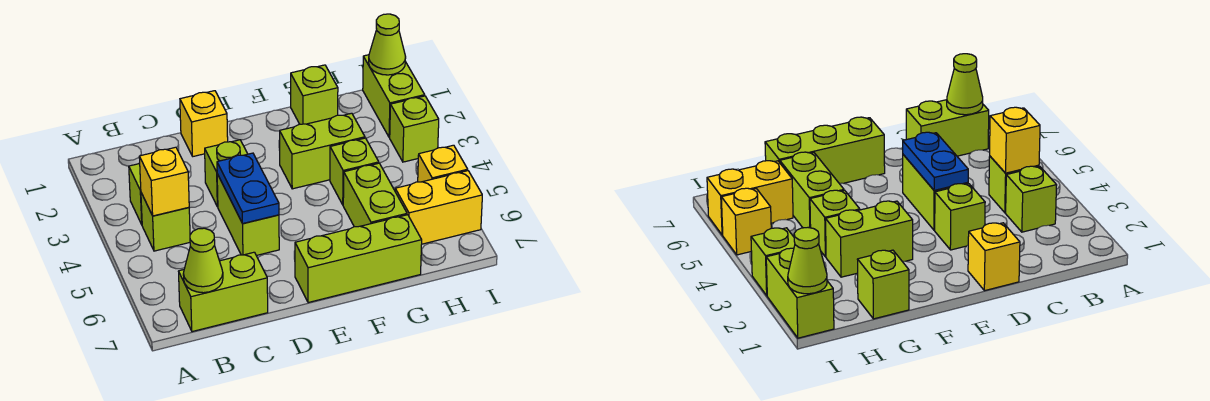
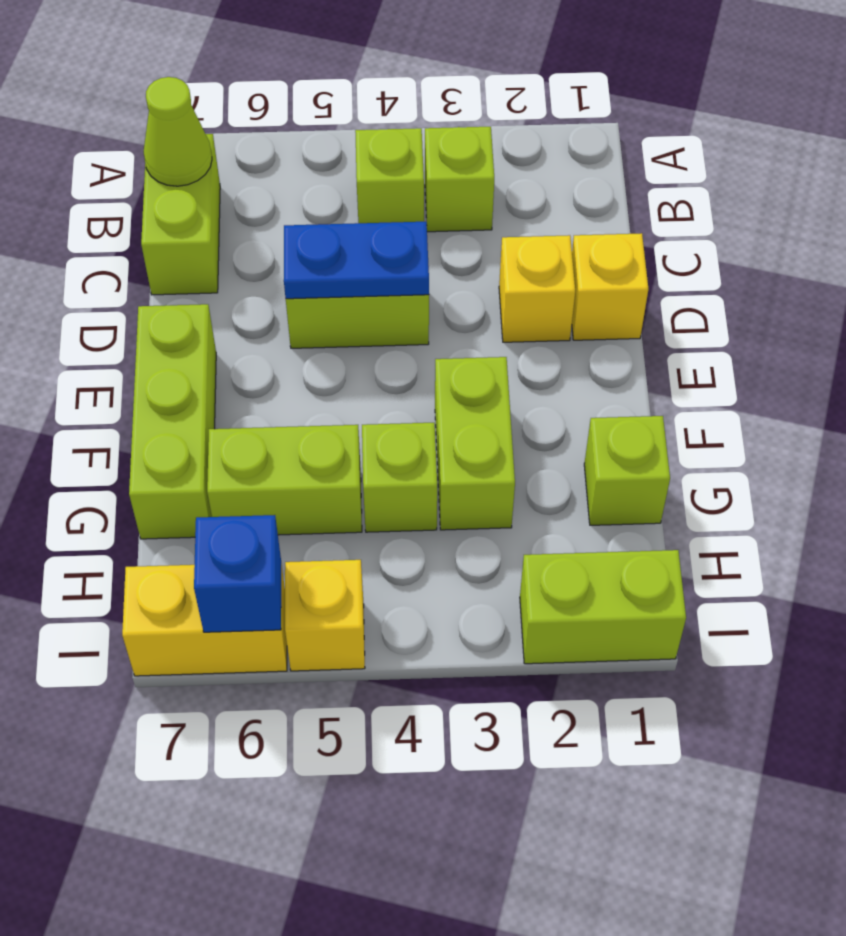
yellow 1x1 brick [139,147,189,216] -> yellow 1x1 brick moved to [499,235,575,342]
lime 1x1 brick [205,140,247,207] -> none
yellow 1x2 brick [395,171,482,244] -> yellow 1x2 brick turned to [122,564,287,676]
lime 1x1 cone [369,14,406,75] -> none
lime 1x1 brick [390,96,439,162] -> none
none -> blue 1x1 brick [194,515,281,632]

